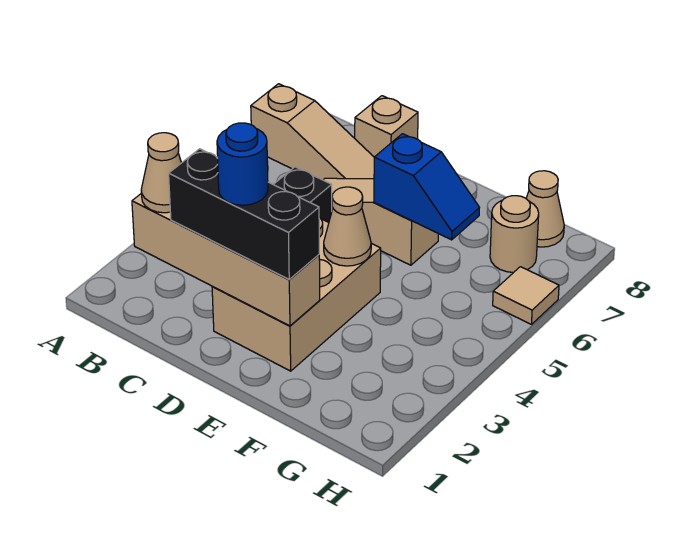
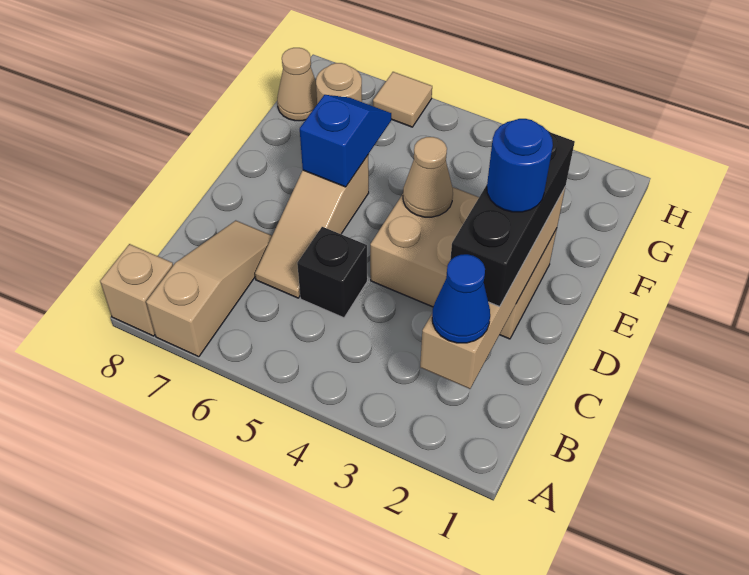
tan 1x1 cone [141,133,181,213] -> blue 1x1 cone [432,254,490,343]
tan 1x1 brick [355,96,418,157] -> tan 1x1 brick moved to [100,244,173,336]

